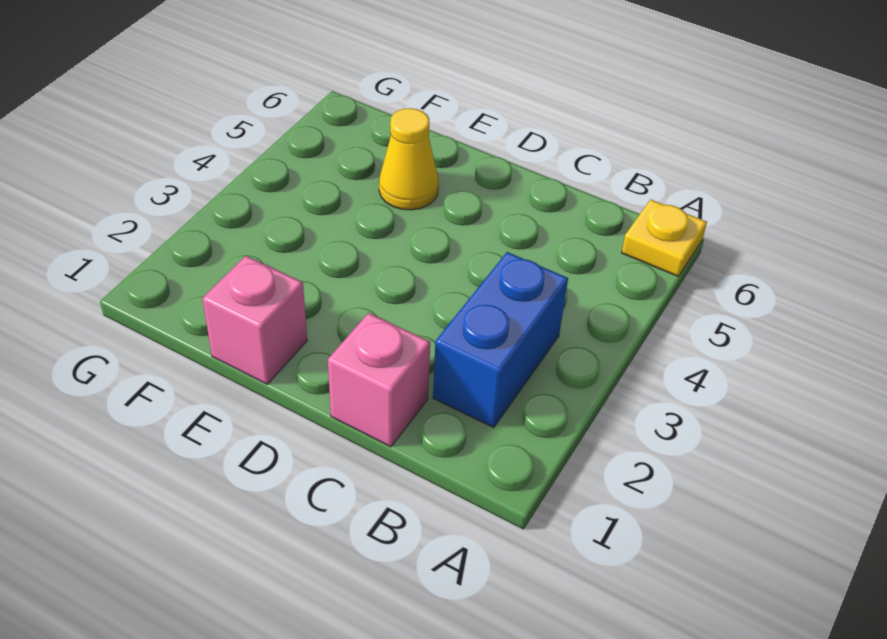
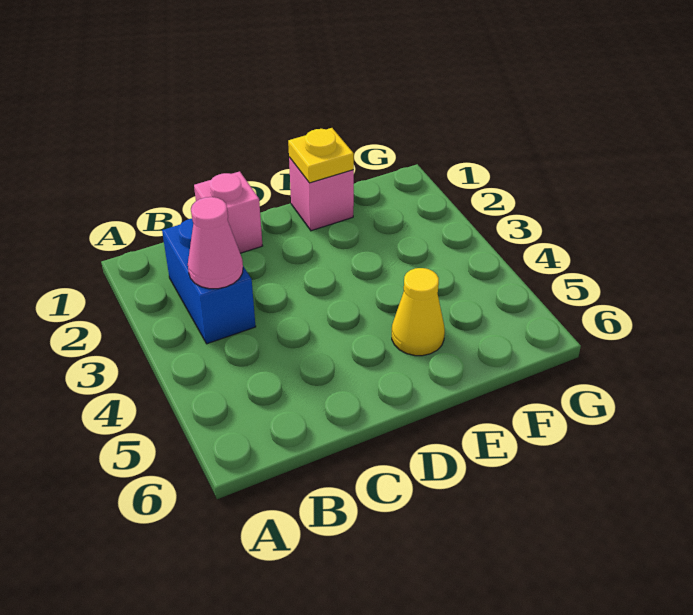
yellow 1x1 plate [622,200,707,277] -> yellow 1x1 plate moved to [288,128,354,183]
none -> pink 1x1 cone [188,197,243,289]

